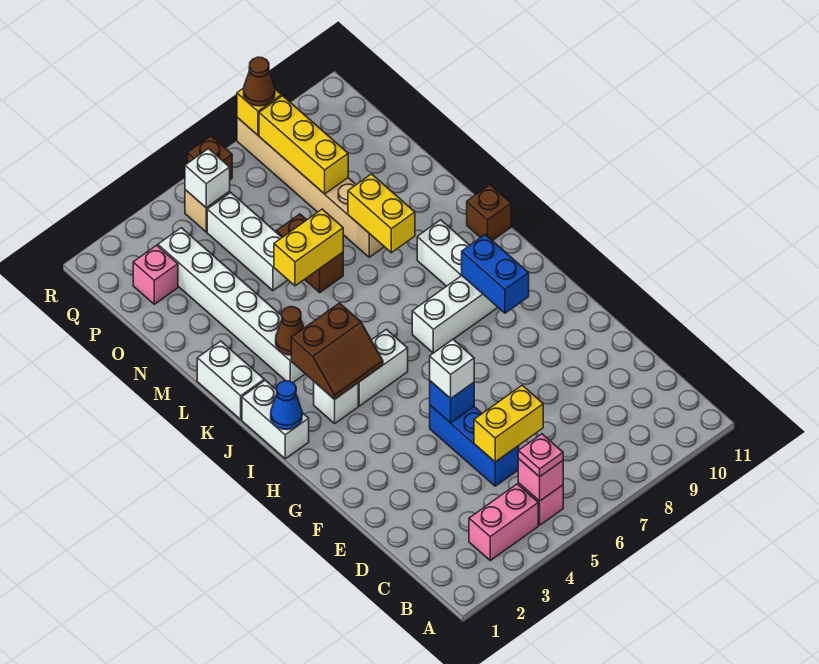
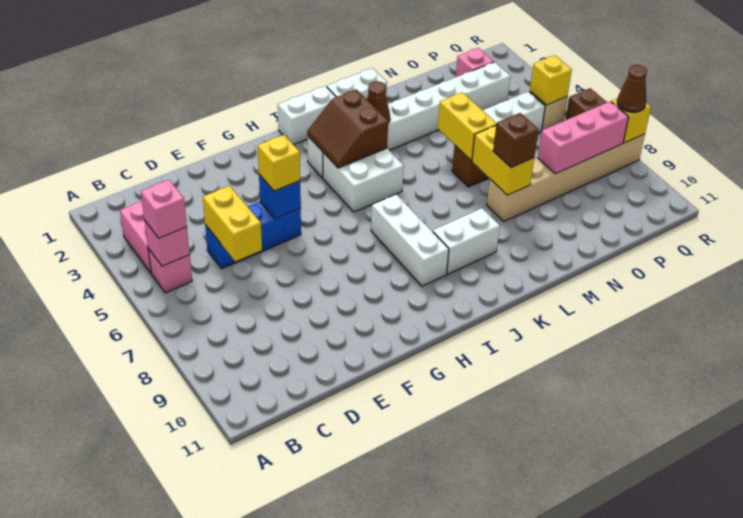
pink 1x1 plate [518,434,563,477] -> pink 1x1 brick [141,180,187,238]
white 1x1 brick [430,340,474,398] -> yellow 1x1 brick [258,135,300,191]
blue 1x2 brick [462,235,529,313] -> none
blue 1x1 cone [271,381,302,430] -> none
white 1x2 brick [358,329,408,406] -> white 2x2 brick [323,148,404,212]
brown 1x1 brick [467,185,511,241] -> brown 1x1 brick moved to [493,113,539,168]
yellow 1x2 brick [348,174,415,253] -> yellow 1x2 brick turned to [472,126,534,195]
yellow 1x3 brick [259,96,348,194] -> pink 1x3 brick [538,101,628,174]
white 1x1 brick [185,149,230,208] -> yellow 1x1 brick [530,55,572,105]

